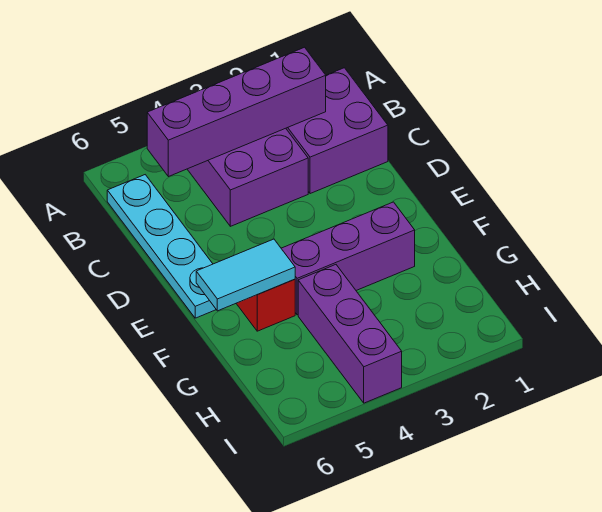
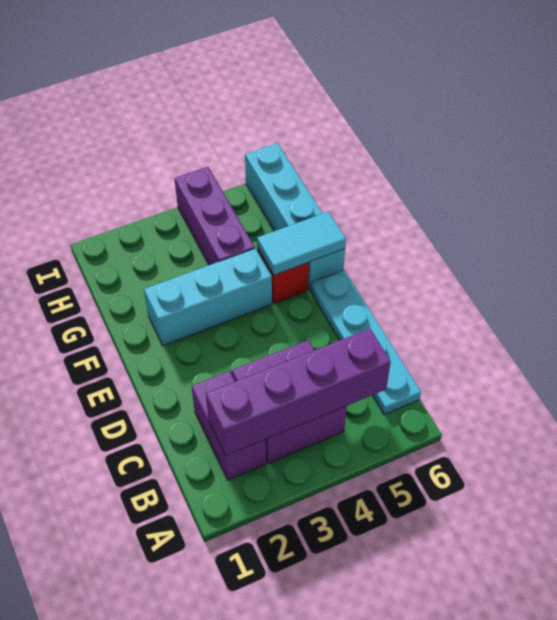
purple 2x2 brick [286,68,388,194] -> purple 1x2 brick [192,371,266,480]
purple 1x3 brick [281,202,415,315] -> cyan 1x3 brick [144,248,272,346]
none -> cyan 1x4 brick [245,143,345,290]

